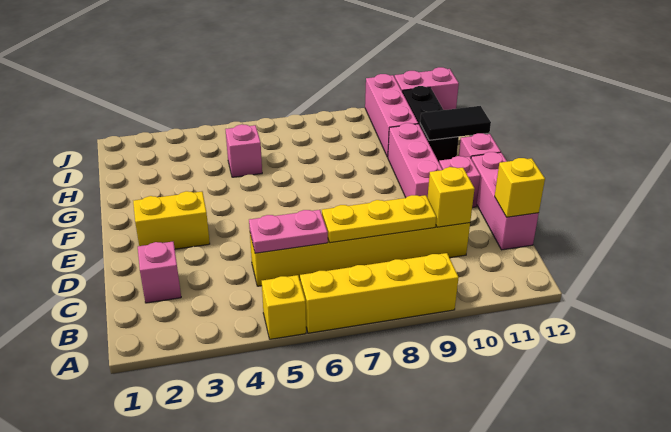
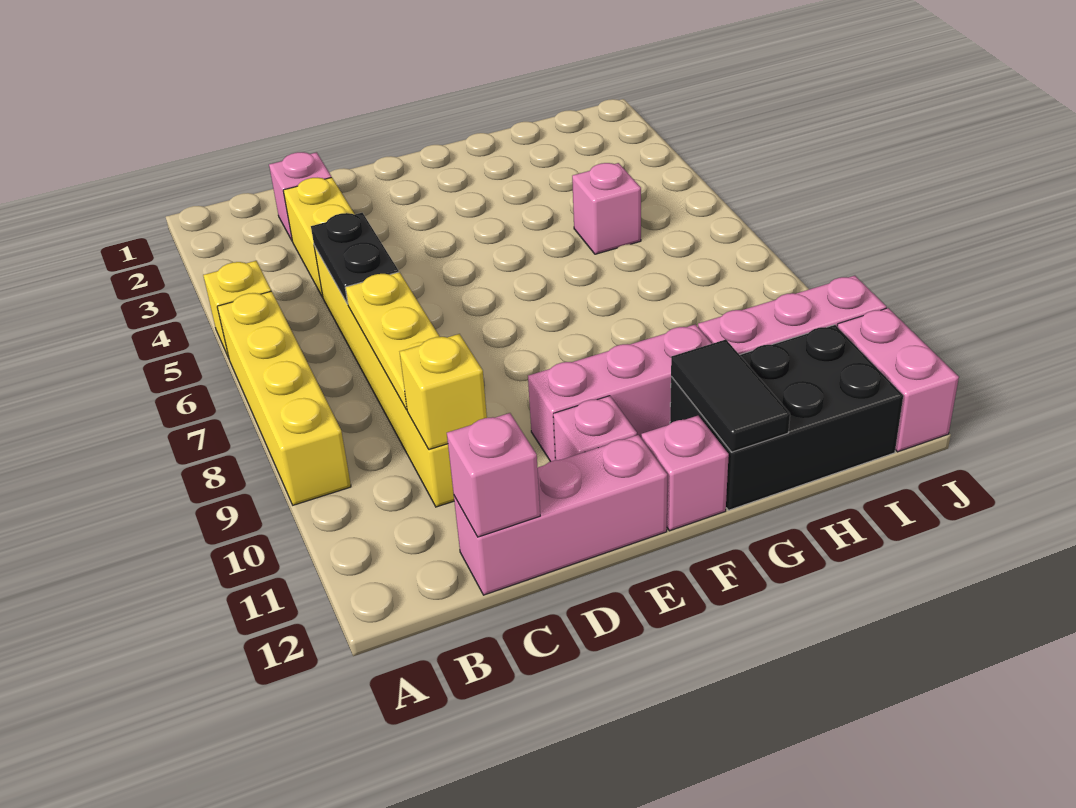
pink 1x2 plate [249,210,328,253] -> black 1x2 plate [311,213,399,304]
yellow 1x1 brick [495,158,545,217] -> pink 1x1 brick [447,413,540,537]
yellow 1x2 brick [133,191,210,249] -> yellow 1x2 brick moved to [283,177,355,297]
black 1x3 brick [403,86,459,162] -> black 2x3 brick [670,325,903,510]

